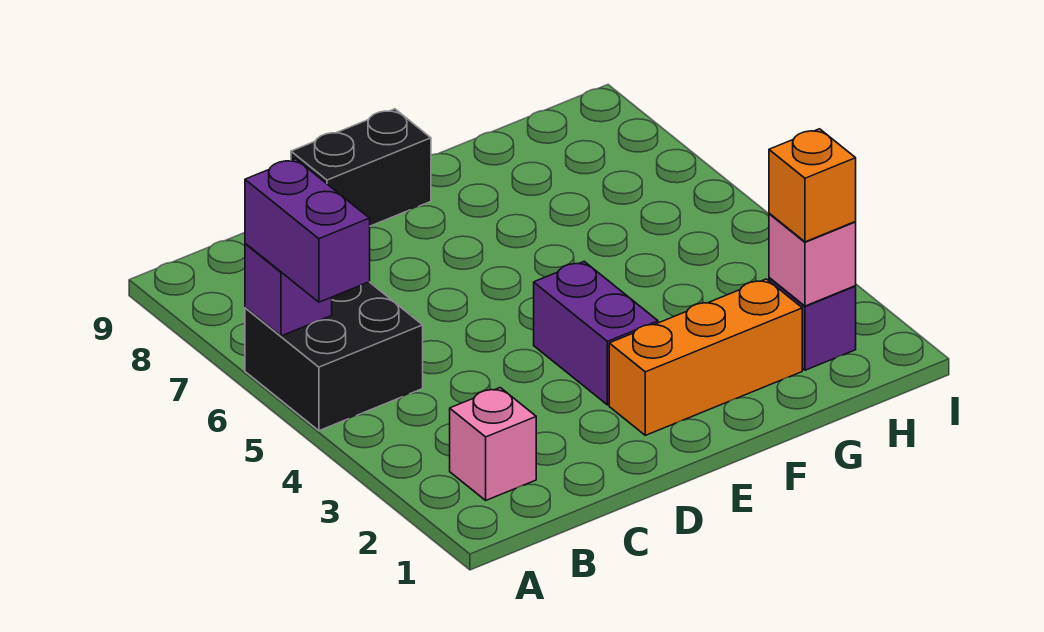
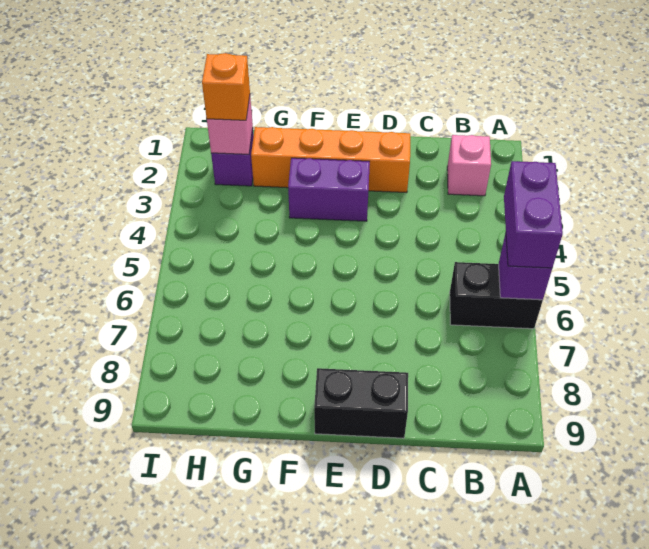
black 2x2 brick [245,282,423,431] -> black 1x2 brick [450,262,543,329]
orange 1x3 brick [609,279,802,435] -> orange 1x4 brick [251,127,410,193]
purple 1x2 brick [534,262,658,405] -> purple 1x2 brick turned to [288,158,370,221]

